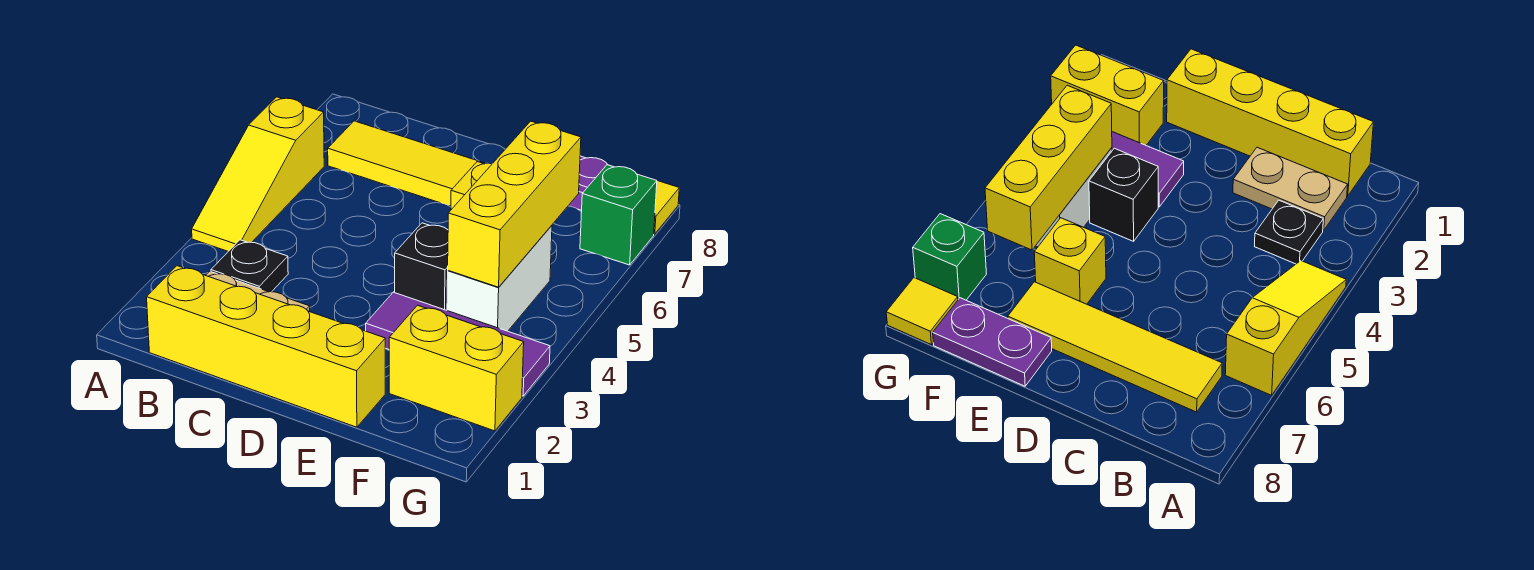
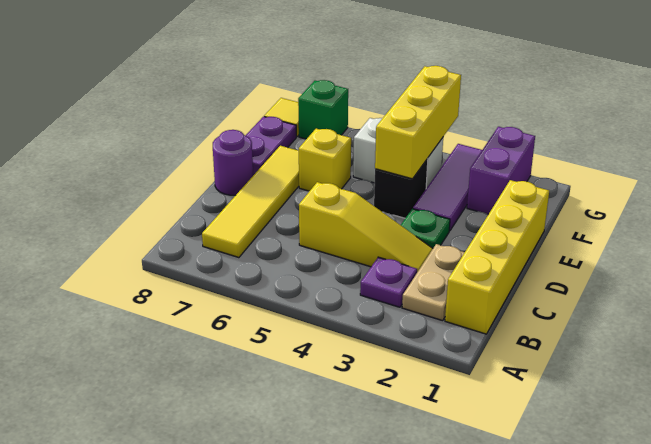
yellow 1x3 slope [192,97,324,251] -> yellow 1x3 slope moved to [299,182,433,272]
black 1x1 plate [211,240,288,292] -> purple 1x1 plate [360,257,417,307]
none -> green 1x1 plate [401,209,450,248]
none -> purple 1x1 round brick [213,130,253,195]
yellow 1x2 brick [389,305,524,431] -> purple 1x2 brick [467,127,535,214]
yellow 1x3 brick [448,121,581,287] -> yellow 1x3 brick turned to [375,66,461,179]

